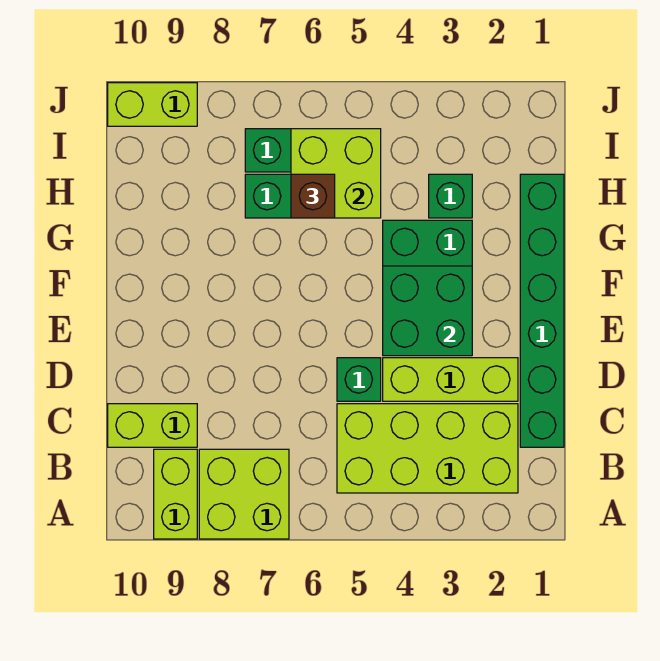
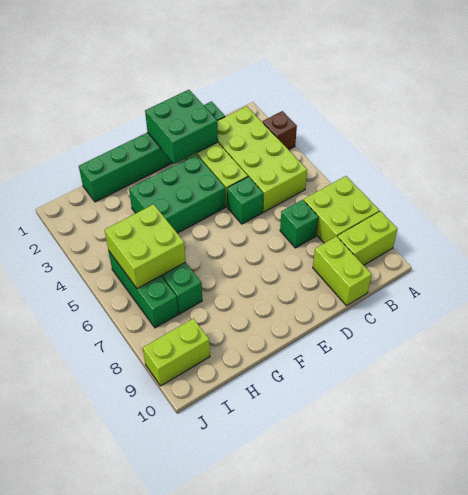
green 2x2 brick [383,266,472,356] -> green 2x2 brick moved to [145,90,218,164]
green 1x1 brick [429,174,472,218] -> green 1x1 brick moved to [280,200,318,248]
brown 1x1 brick [291,174,335,218] -> brown 1x1 brick moved to [262,111,297,150]
lime 1x2 brick [108,83,197,126] -> lime 1x2 brick turned to [143,319,210,386]

